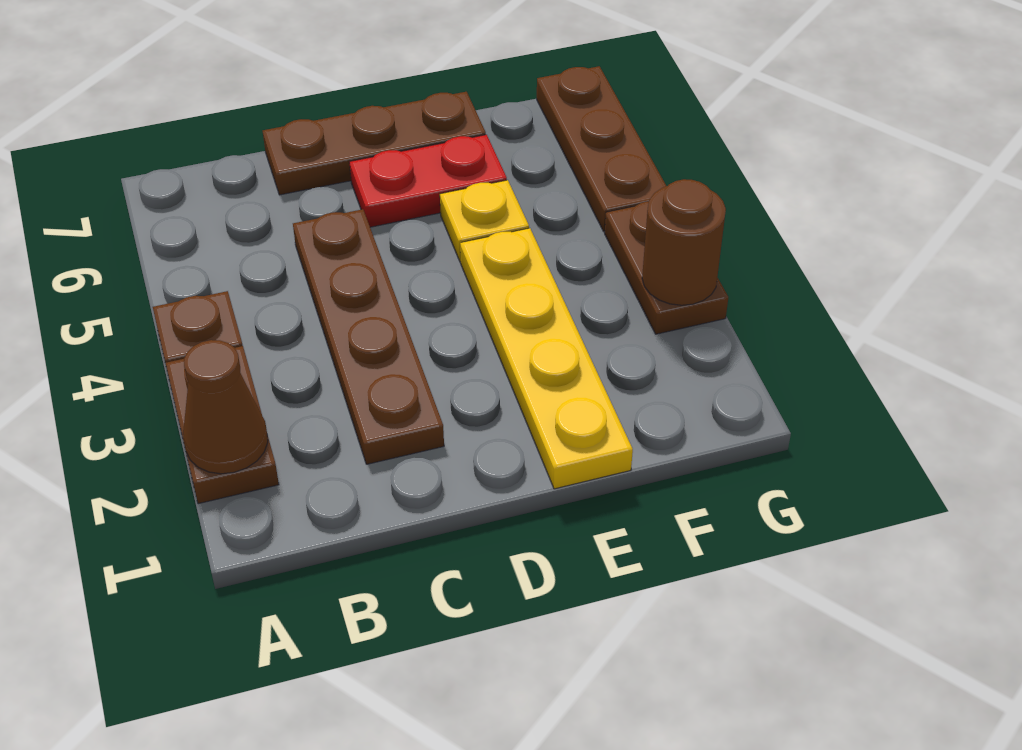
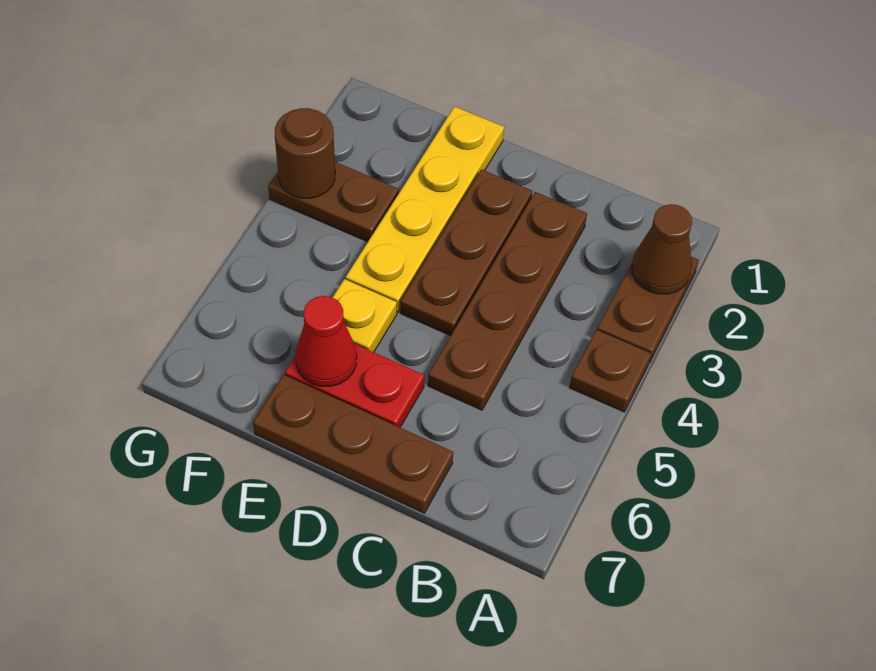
none -> red 1x1 cone [296,296,357,386]
brown 1x2 plate [605,201,728,334] -> brown 1x2 plate turned to [268,162,399,242]
brown 1x3 plate [537,66,666,231] -> brown 1x3 plate moved to [401,170,532,336]

